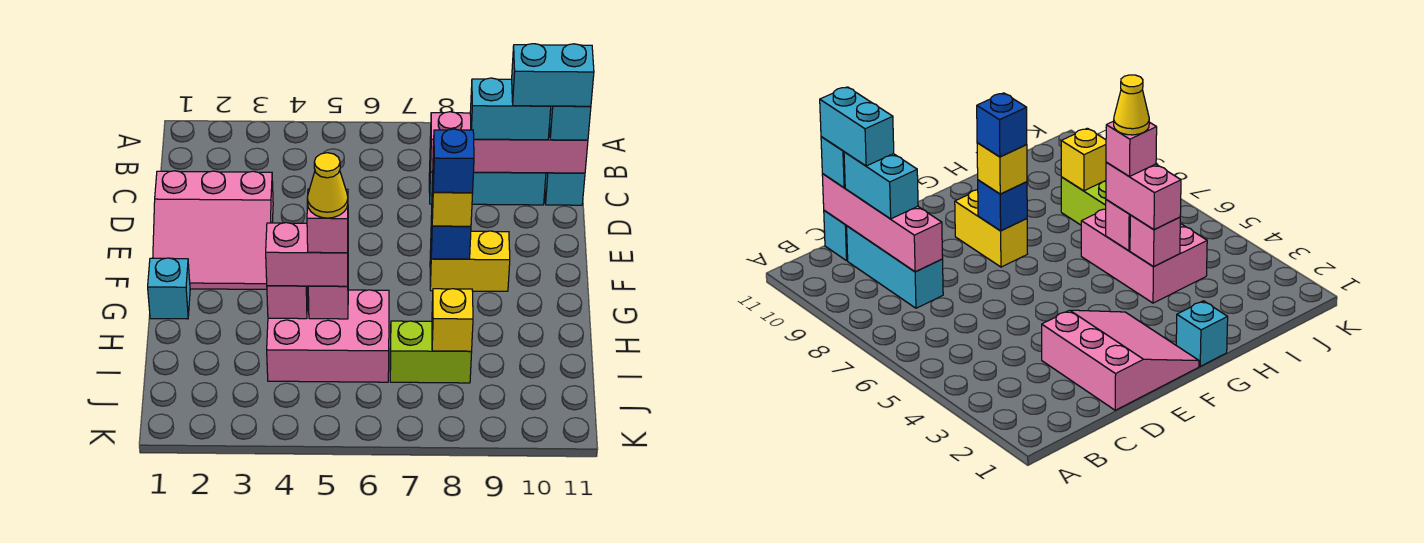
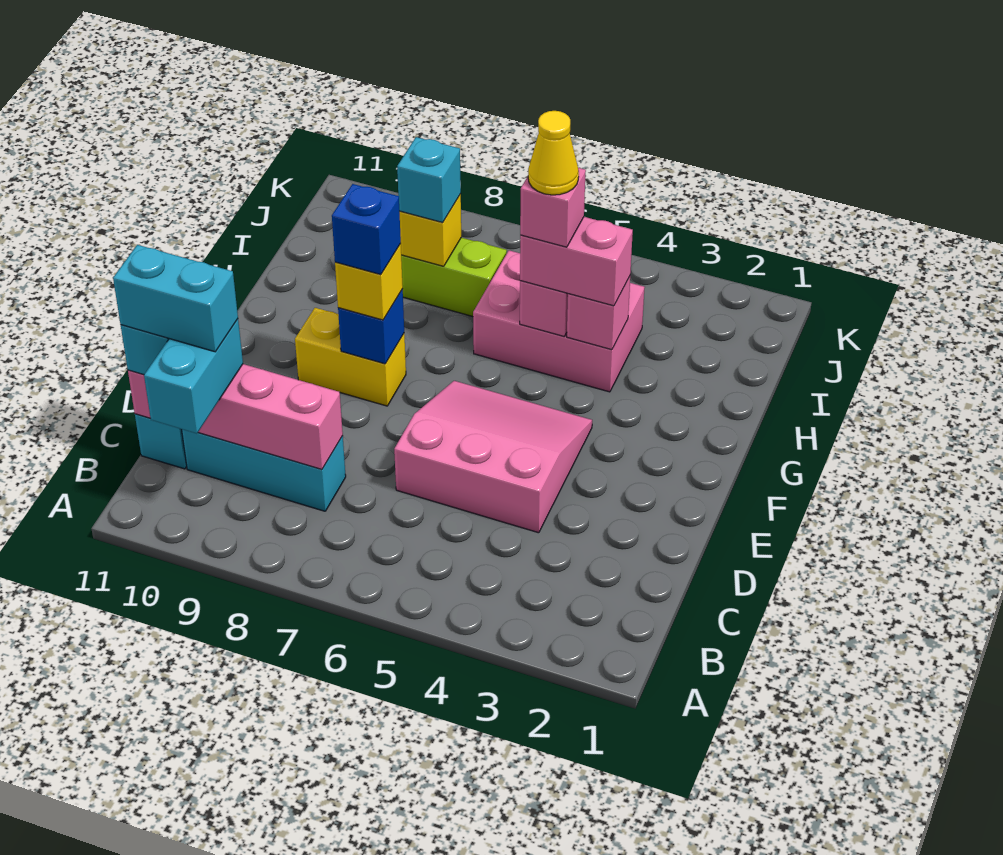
cyan 1x2 brick [470,78,551,140] -> cyan 1x2 brick turned to [144,319,243,434]
pink 3x3 slope [153,171,273,289] -> pink 3x3 slope moved to [394,381,592,533]
cyan 1x1 brick [148,258,190,319] -> cyan 1x1 brick moved to [397,137,461,223]

